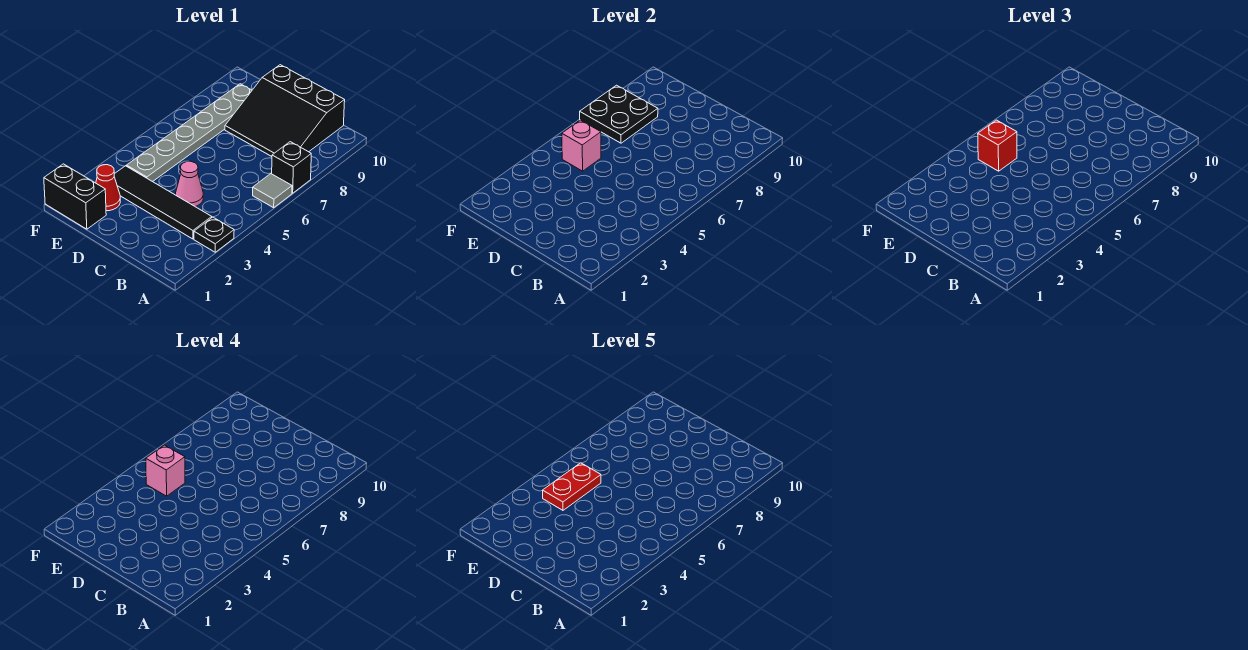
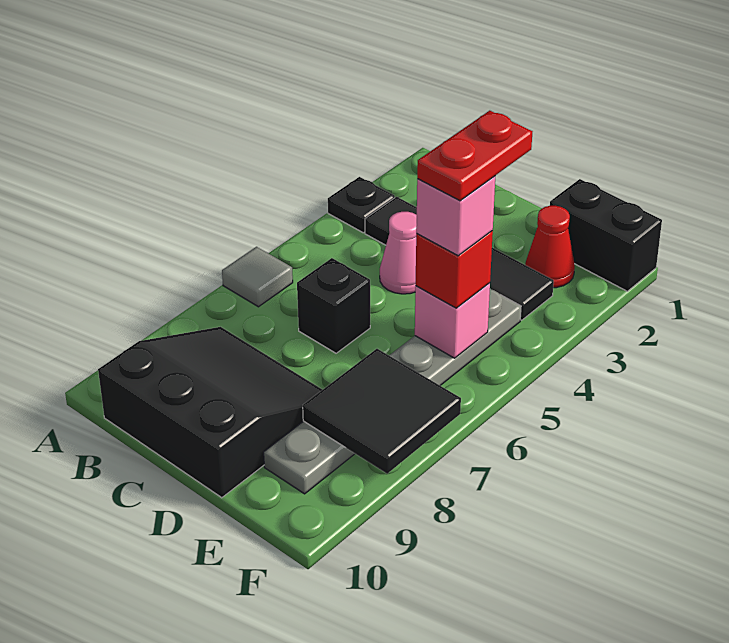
black 1x1 brick [272,142,311,193] -> black 1x1 brick moved to [297,258,370,353]
black 2x2 plate [580,85,658,143] -> black 2x2 tile [303,349,461,474]

